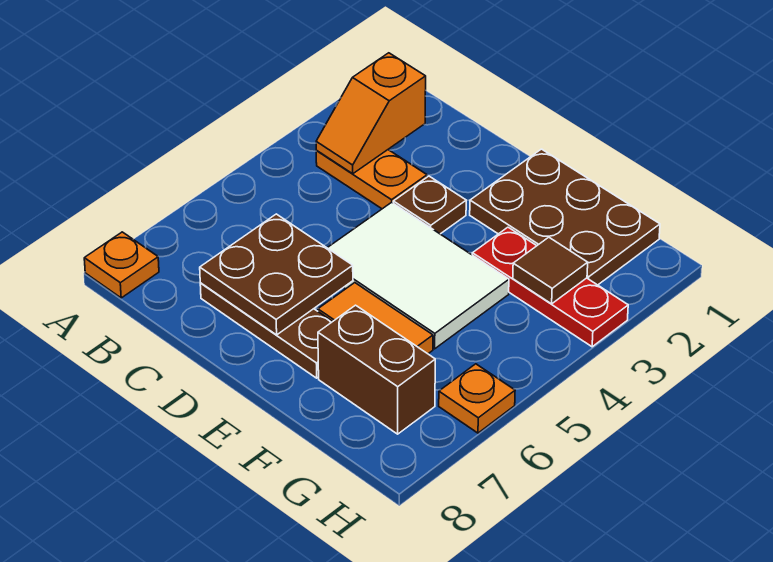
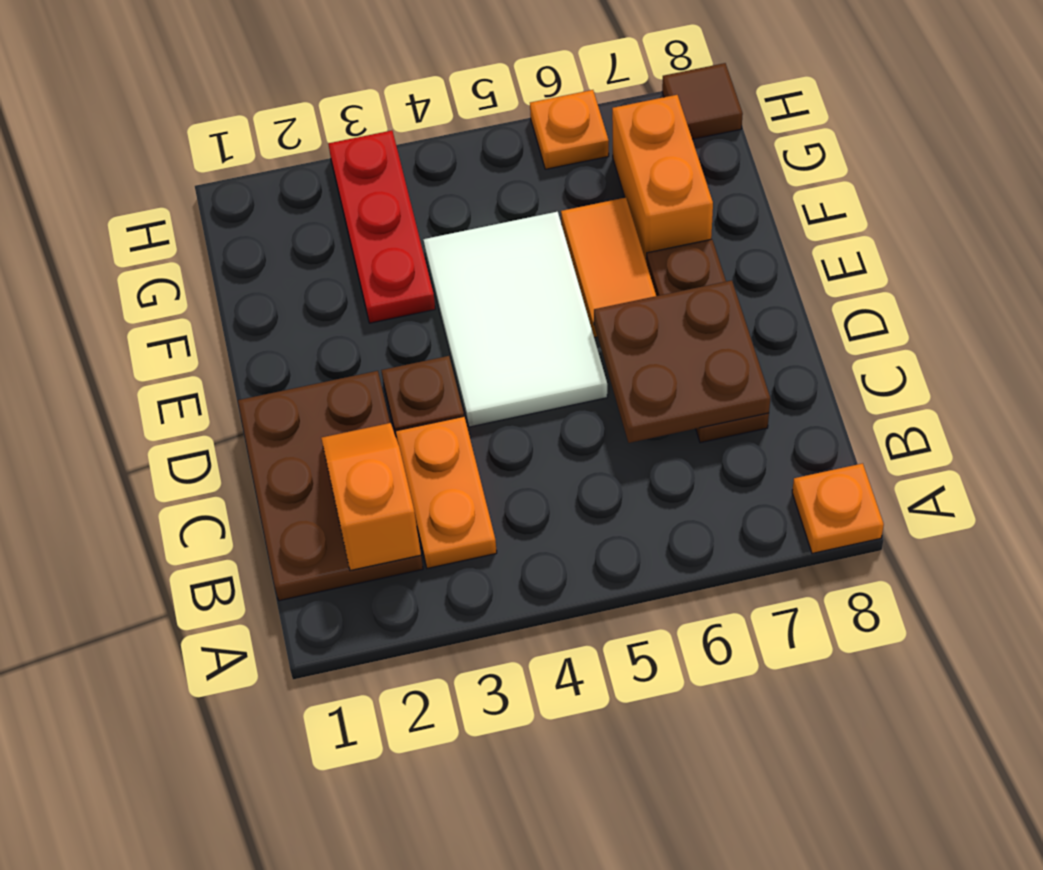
orange 1x2 slope [316,53,426,174] -> orange 1x2 slope turned to [321,423,421,571]
brown 2x3 plate [470,149,660,285] -> brown 2x3 plate moved to [238,371,423,601]
brown 1x2 brick [318,305,435,434] -> orange 1x2 brick [612,95,713,263]
brown 1x1 tile [513,237,588,304] -> brown 1x1 tile moved to [662,63,743,139]

